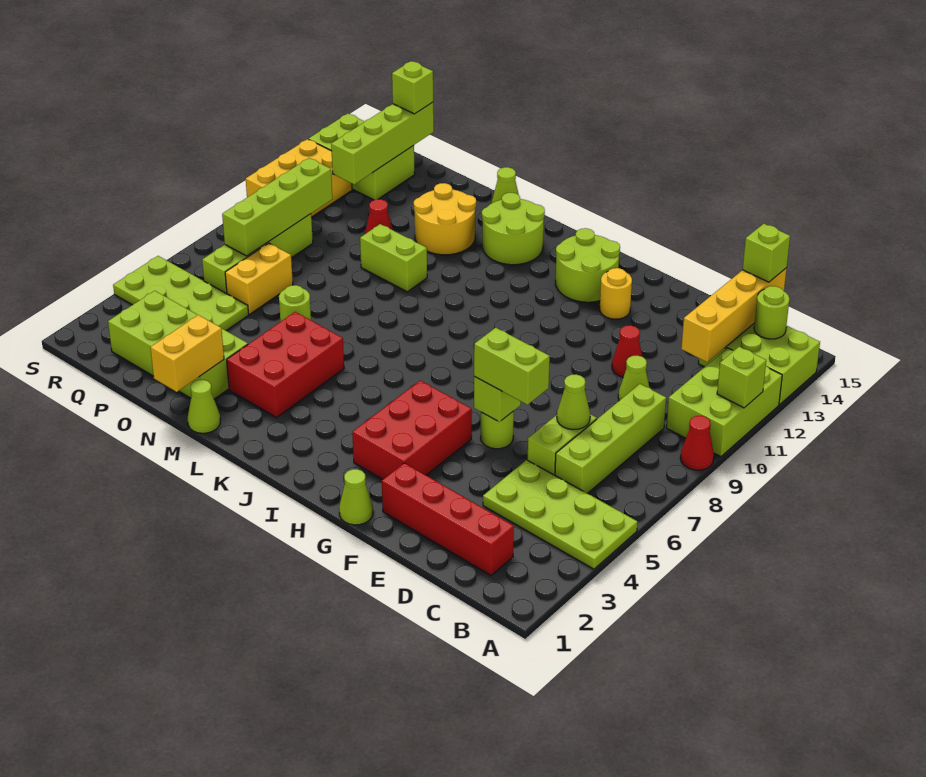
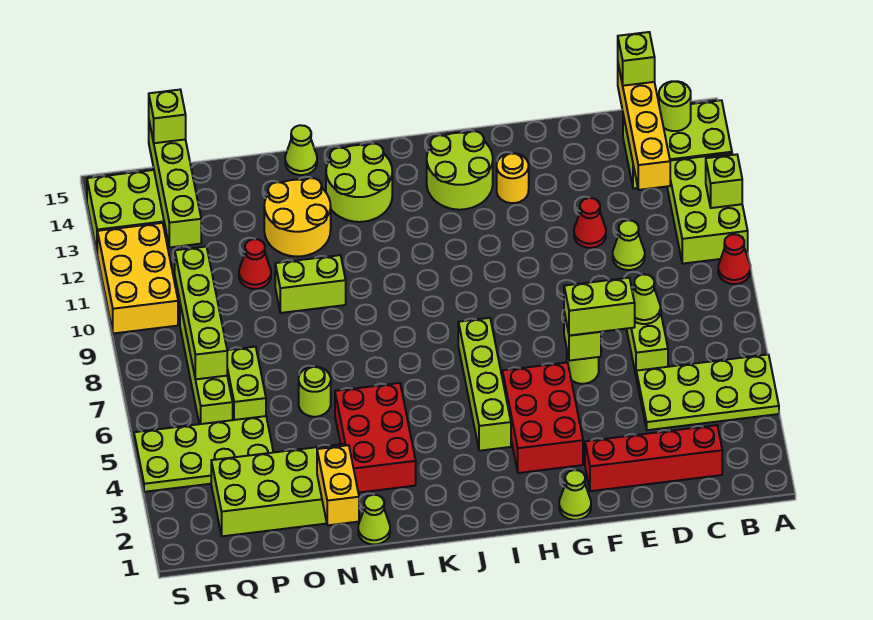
lime 1x4 brick [555,384,666,494] -> lime 1x4 brick moved to [458,318,511,451]
yellow 1x2 brick [225,243,293,314] -> lime 1x2 brick [227,347,266,420]

